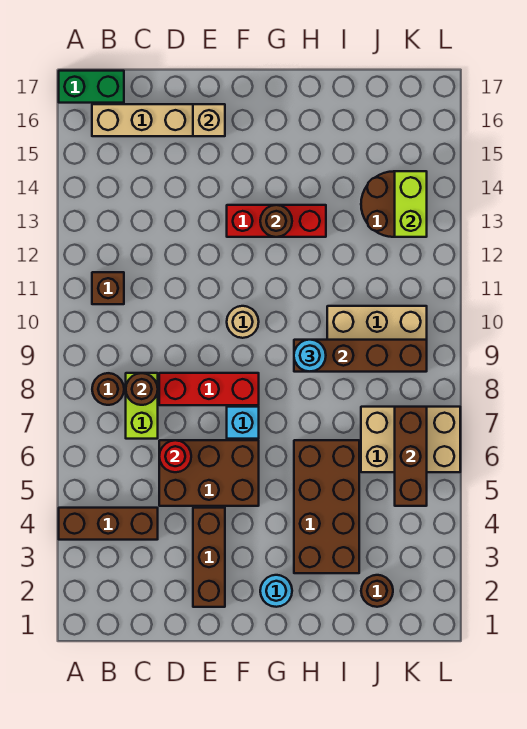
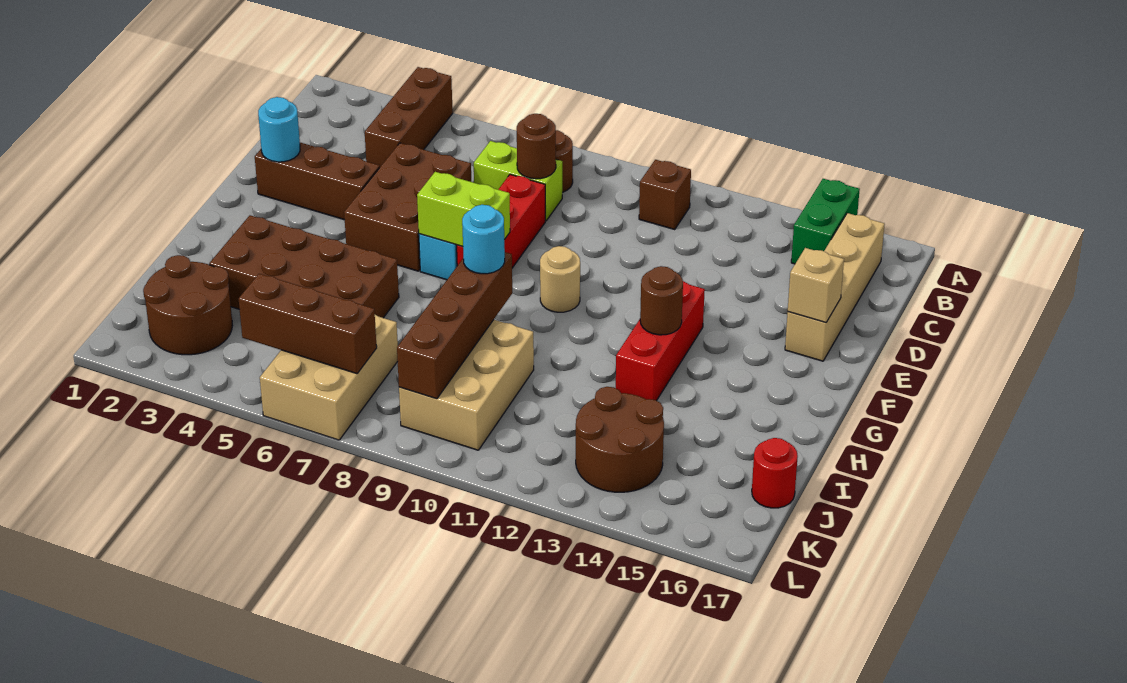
green 1x2 brick [59,71,124,103] -> green 1x2 brick moved to [791,179,860,264]
red 1x1 round brick [159,440,191,472] -> red 1x1 round brick moved to [752,438,798,508]
cyan 1x1 round brick [260,575,292,607] -> cyan 1x1 round brick moved to [258,97,300,162]
brown 1x1 round brick [361,575,393,607] -> brown 2x2 round brick [143,255,232,355]
lime 1x2 brick [395,171,427,237] -> lime 1x2 brick moved to [417,172,510,247]

